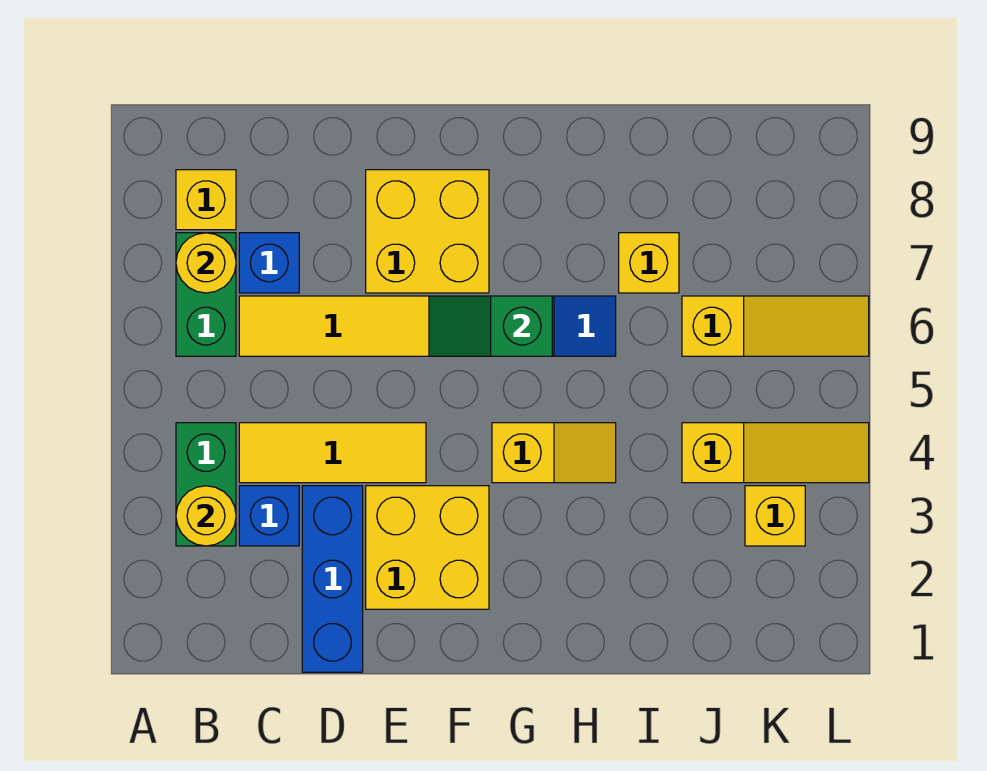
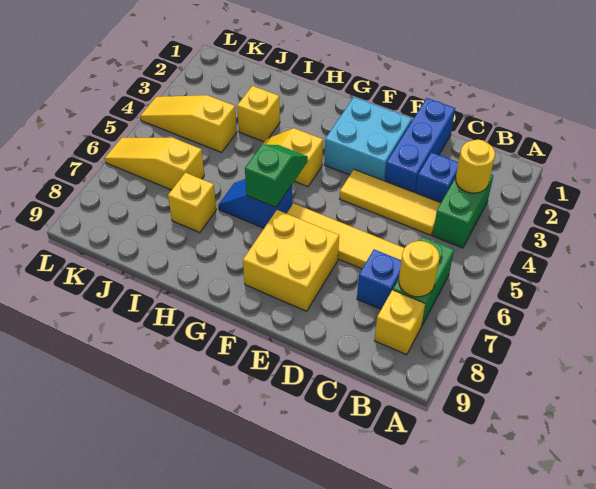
yellow 2x2 brick [366,486,489,609] -> cyan 2x2 brick [324,97,412,181]
green 1x2 slope [429,296,552,356] -> green 1x2 slope turned to [245,145,308,208]
yellow 1x1 brick [745,486,805,546] -> yellow 1x1 brick moved to [237,86,280,142]

